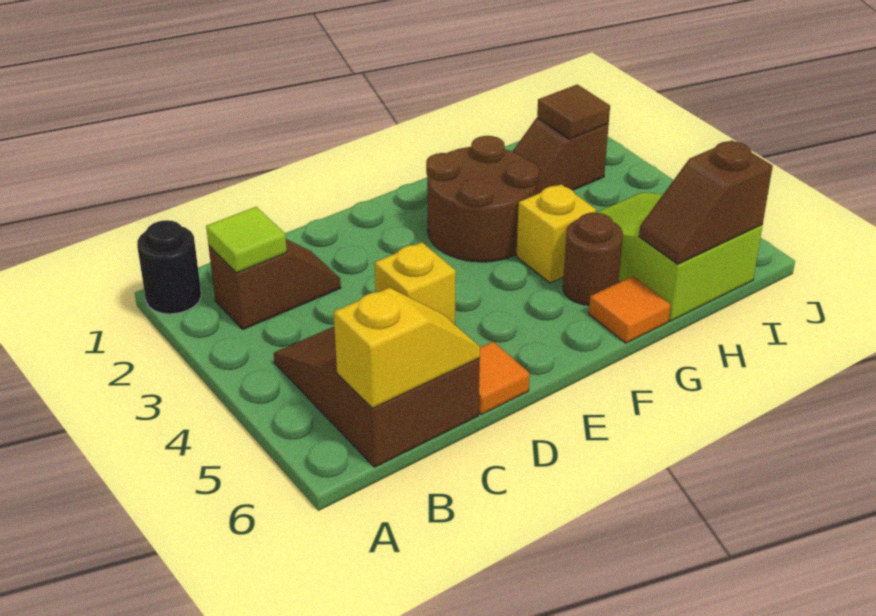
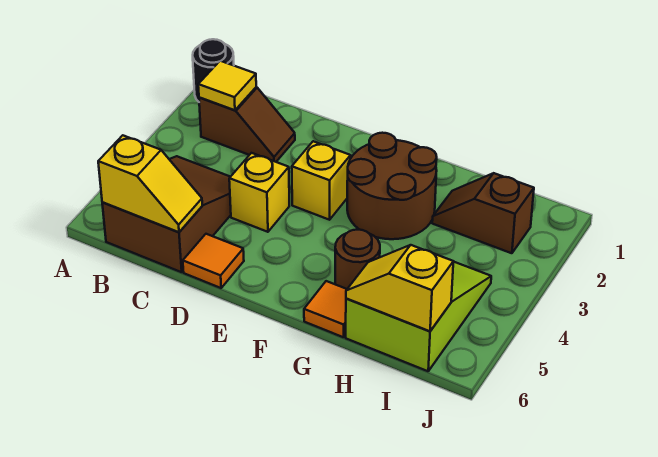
lime 1x1 tile [206,207,287,273] -> yellow 1x1 tile [198,61,256,110]
yellow 1x1 brick [516,184,596,283] -> yellow 1x1 brick moved to [292,141,351,220]
brown 1x2 slope [639,141,773,264] -> yellow 1x2 slope [346,245,453,331]
brown 1x1 tile [537,84,610,139] -> none

